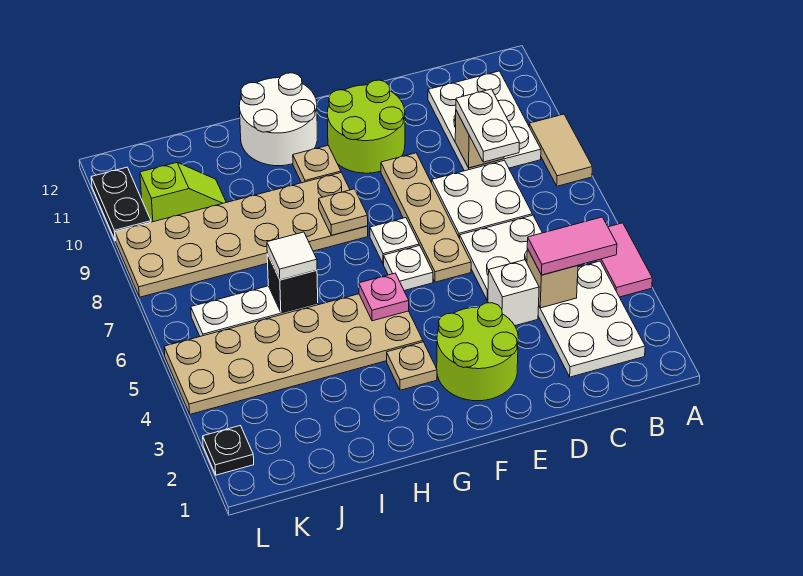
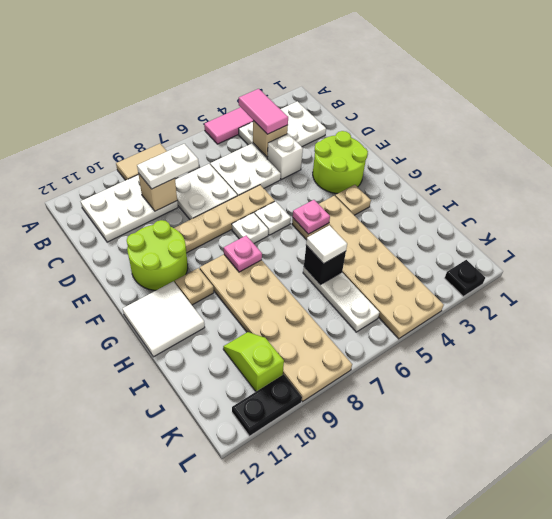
tan 1x1 plate [319,189,368,235] -> pink 1x1 plate [224,235,262,272]
white 2x2 round brick [239,73,317,166] -> white 2x2 tile [122,281,205,357]

